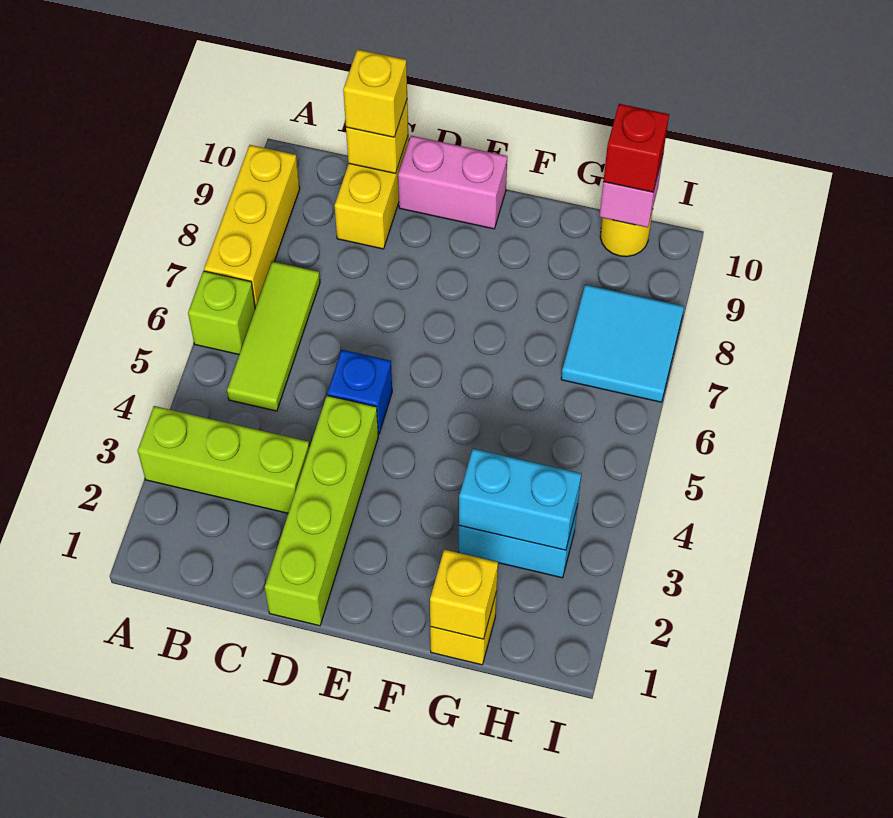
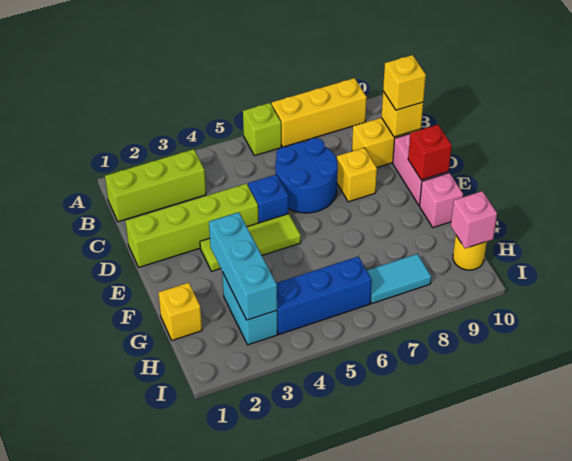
lime 1x3 brick [138,406,310,513] -> lime 1x3 brick turned to [105,149,206,222]
lime 1x3 tile [227,261,320,411] -> lime 1x3 tile moved to [200,214,301,271]
none -> blue 2x2 round brick [275,138,338,213]
none -> pink 1x1 brick [420,173,463,228]
yellow 1x1 brick [430,550,498,639] -> yellow 1x1 brick moved to [337,148,377,202]
cyan 1x2 brick [459,449,581,550] -> cyan 1x3 brick [209,212,277,320]
none -> blue 1x3 brick [276,257,372,334]
cyan 2x2 tile [561,285,684,402] -> cyan 1x2 tile [367,254,431,303]
red 1x1 brick [603,104,669,192] -> red 1x1 brick moved to [408,125,452,180]

